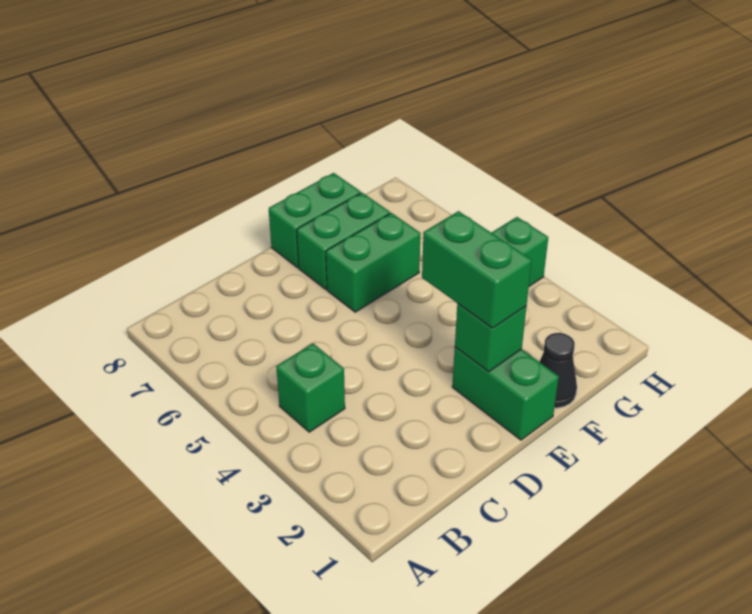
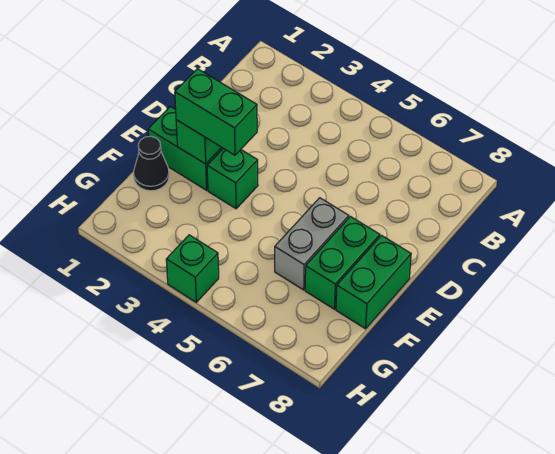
green 1x1 brick [276,344,345,432] -> green 1x1 brick moved to [207,148,258,209]
green 1x2 brick [326,213,421,312] -> grey 1x2 brick [275,198,349,290]

